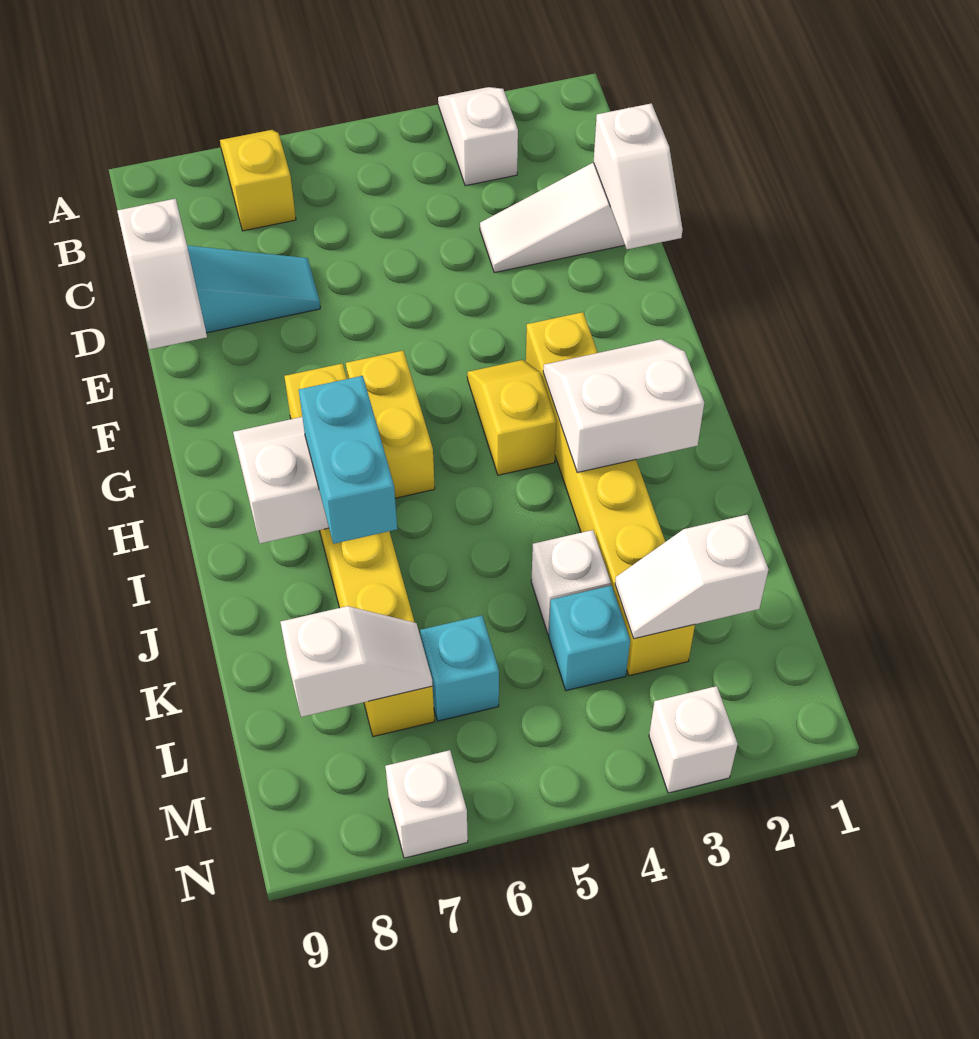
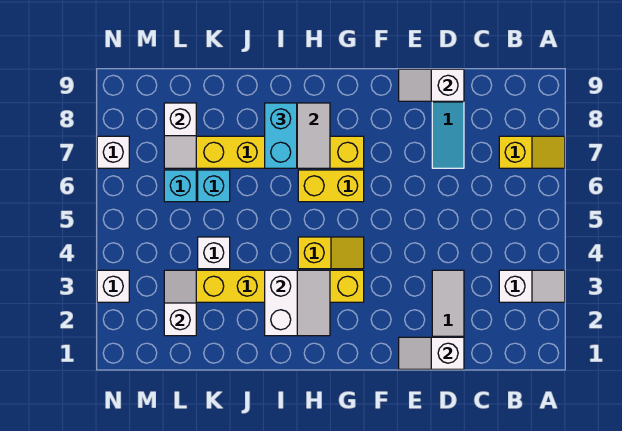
cyan 1x2 brick [299,376,397,544] -> cyan 1x2 brick turned to [265,103,297,168]
cyan 1x1 brick [549,585,630,691] -> cyan 1x1 brick moved to [198,170,230,202]

